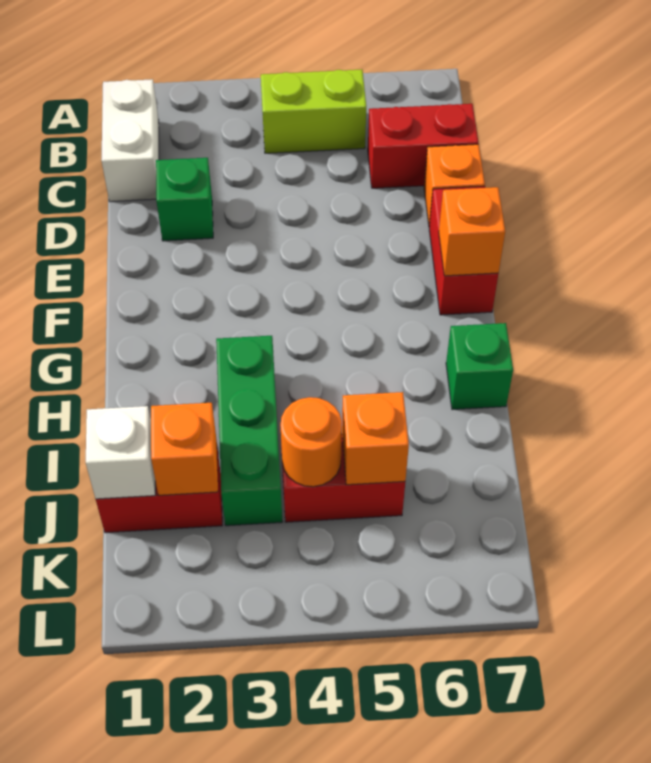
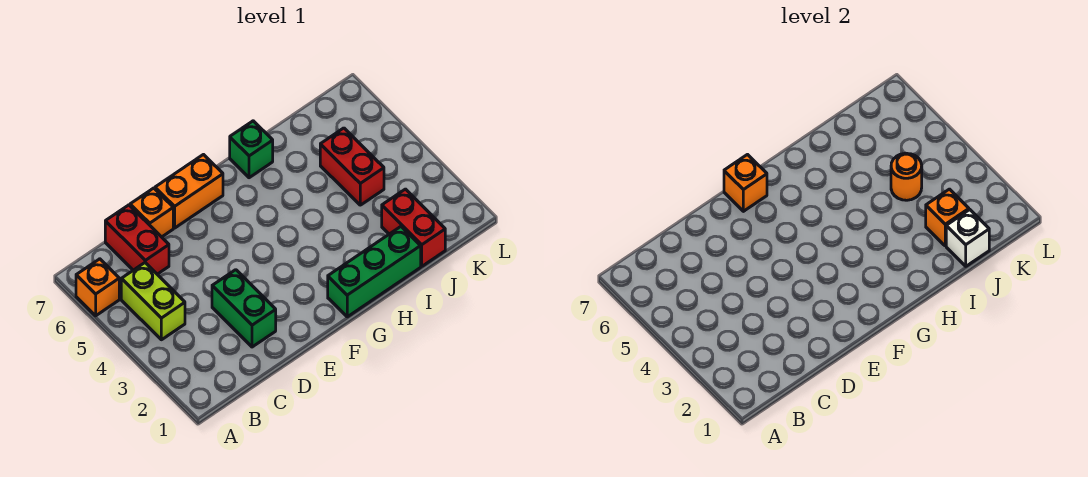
white 1x2 brick [101,79,159,202] -> none
green 1x1 brick [156,158,213,241] -> green 1x2 brick [212,270,276,347]
red 1x2 brick [429,186,498,315] -> orange 1x2 brick [155,155,223,228]
green 1x3 brick [216,336,282,526] -> green 1x3 brick moved to [328,227,421,317]
orange 1x1 brick [342,392,409,485] -> orange 1x1 brick moved to [76,259,119,316]

